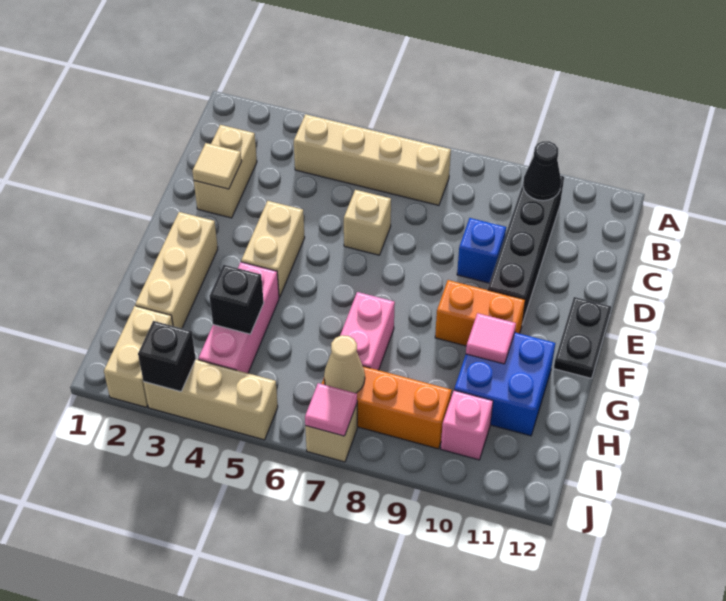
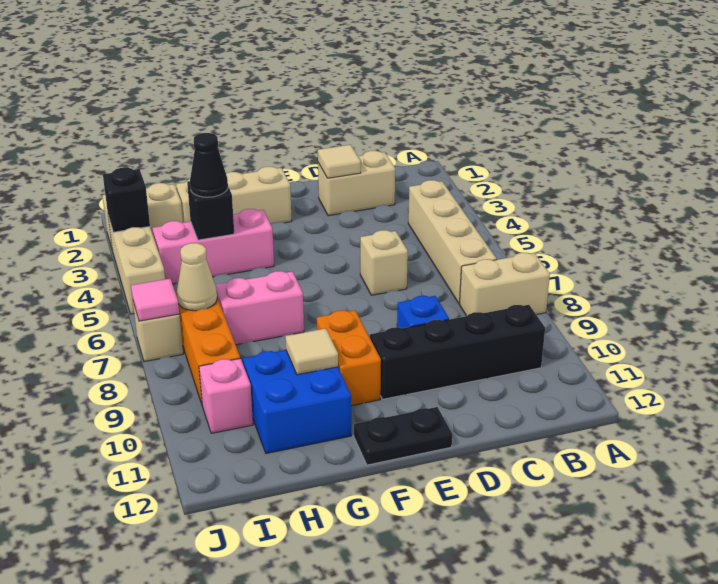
black 1x1 cone [523,141,561,201] -> black 1x1 cone moved to [190,133,228,197]
tan 1x2 brick [241,201,305,297] -> tan 1x2 brick moved to [459,253,550,316]
pink 1x1 tile [466,313,516,364] -> tan 1x1 tile [285,328,338,375]

